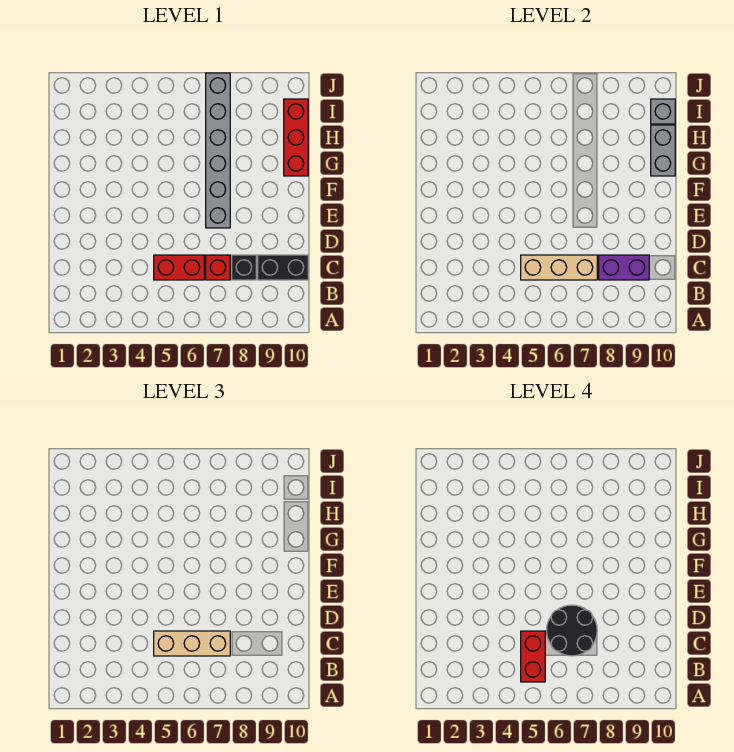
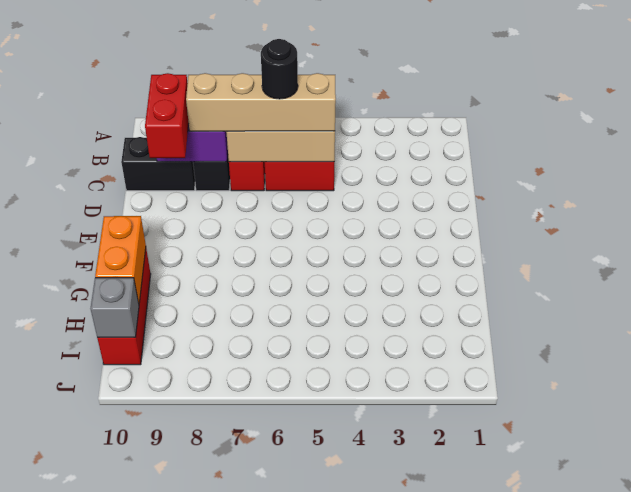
red 1x2 brick [521,631,545,682] -> red 1x2 brick moved to [145,73,189,158]
tan 1x3 brick [154,631,230,656] -> tan 1x4 brick [186,73,336,131]
black 2x2 round brick [547,605,597,656] -> black 1x1 round brick [261,39,298,99]
grey 1x6 brick [206,73,230,228] -> none
grey 1x2 brick [651,125,675,176] -> orange 1x2 brick [95,216,146,304]

